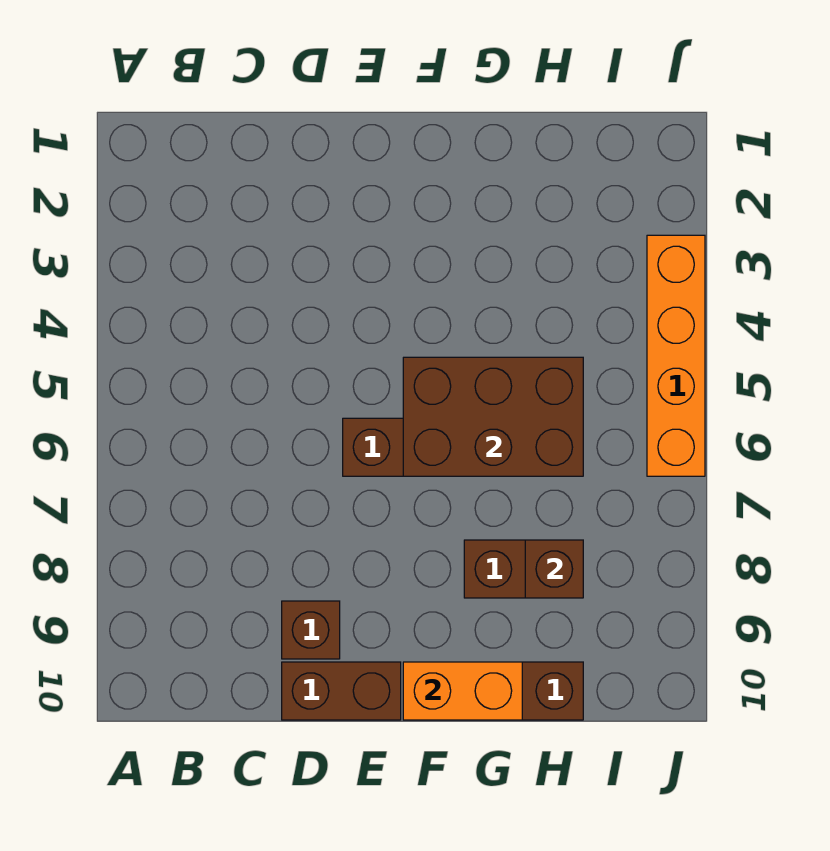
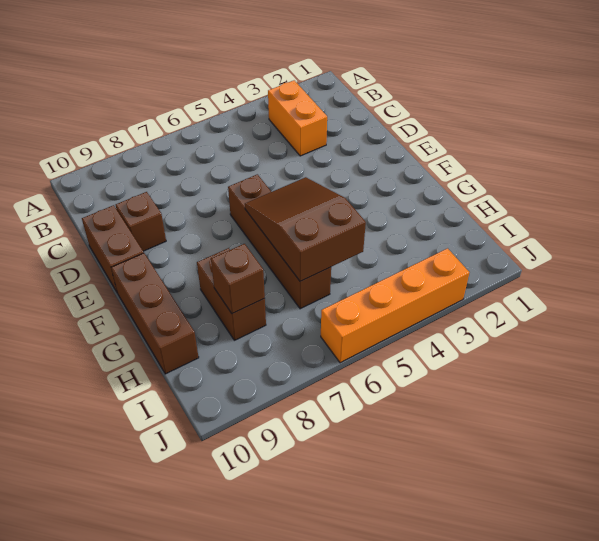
brown 2x3 brick [403,357,583,476] -> brown 2x3 slope [245,177,366,281]
orange 1x2 brick [403,662,522,720] -> orange 1x2 brick moved to [268,80,327,156]

